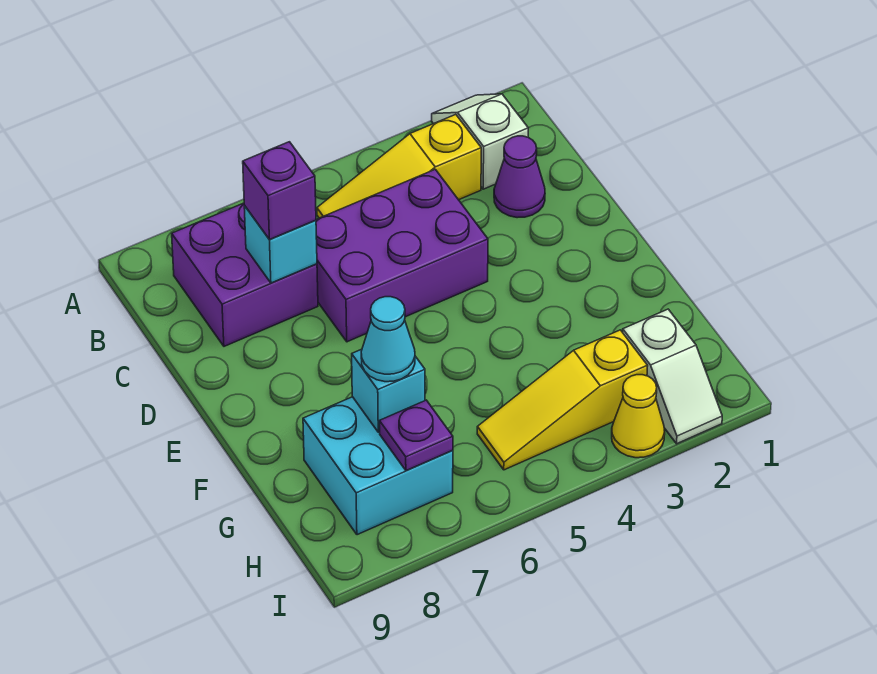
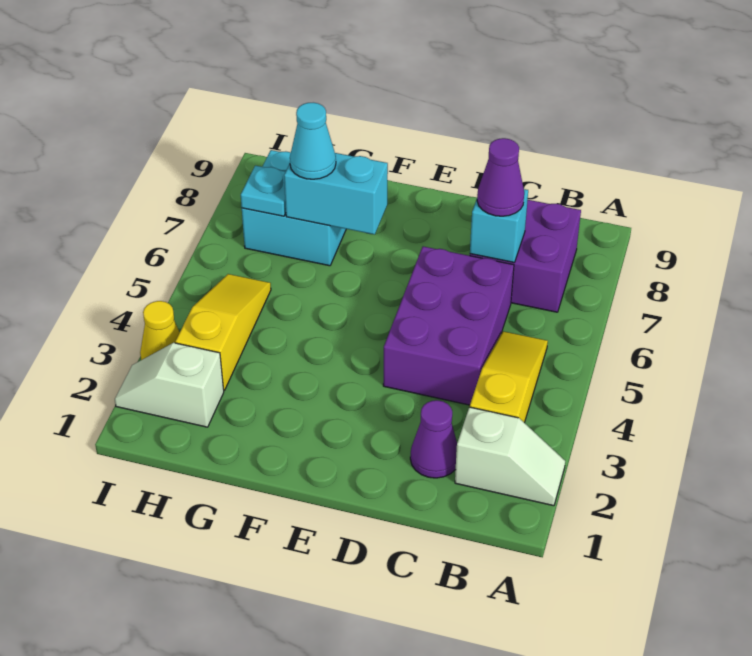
purple 1x1 brick [243,142,316,240] -> purple 1x1 cone [477,138,524,216]
cyan 1x1 brick [352,349,425,432] -> cyan 1x2 brick [284,153,388,235]
purple 1x1 plate [379,400,453,471] -> cyan 1x1 plate [241,166,286,216]

